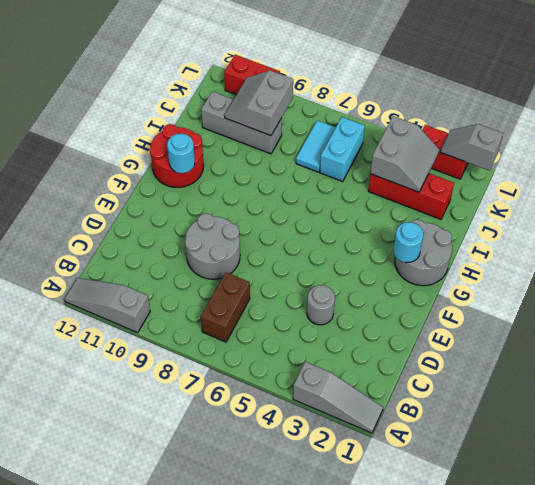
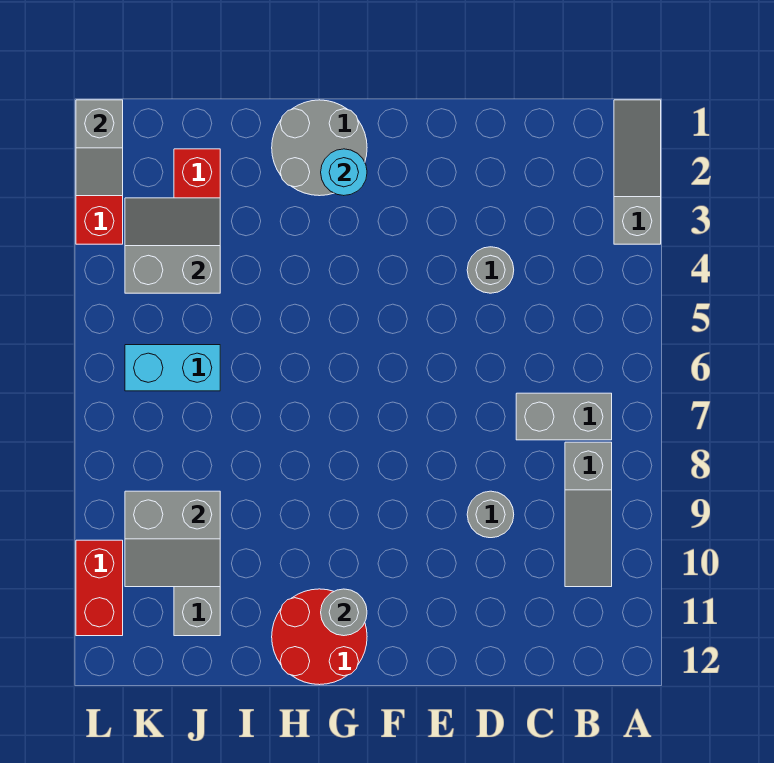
grey 1x3 slope [65,278,150,333] -> grey 1x3 slope moved to [565,442,612,587]
brown 1x2 brick [201,272,250,342] -> grey 1x2 brick [516,393,612,440]
grey 2x2 round brick [185,213,240,279] -> grey 1x1 round brick [467,491,514,538]
cyan 1x1 round brick [167,134,195,173] -> grey 1x1 round brick [321,589,367,636]
cyan 1x2 tile [296,120,336,172] -> none

